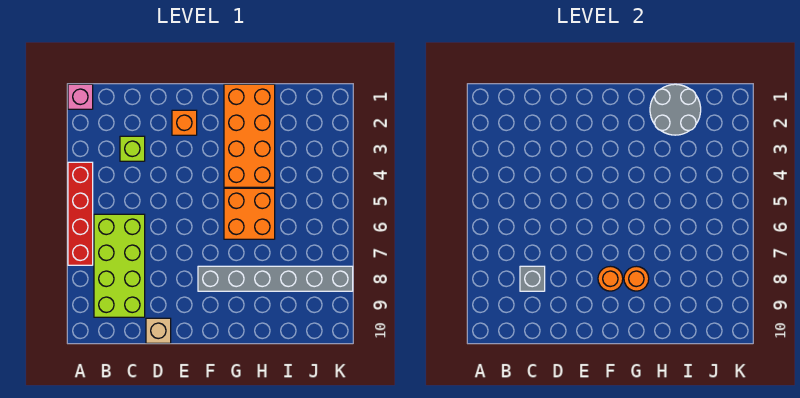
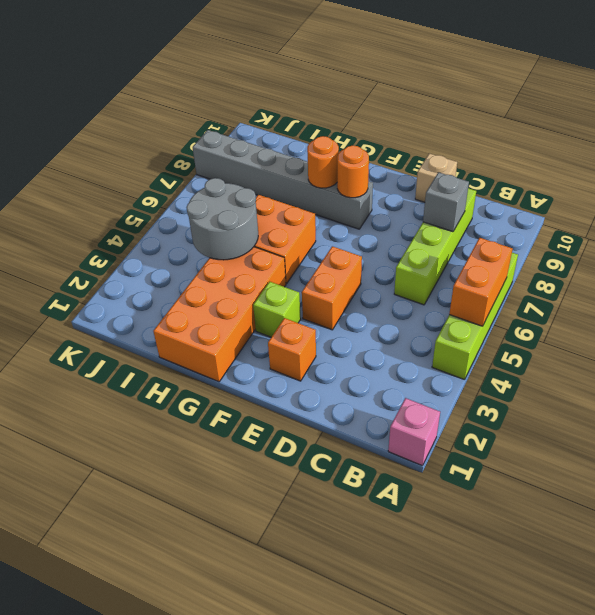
red 1x4 brick [68,162,93,265] -> lime 1x4 brick [432,253,518,380]
none -> orange 1x2 brick [449,238,512,326]
lime 2x4 brick [94,214,145,317] -> lime 1x4 brick [394,188,476,305]
lime 1x1 brick [120,136,145,161] -> lime 1x1 brick moved to [253,282,301,337]
none -> orange 1x2 brick [302,246,362,330]
grey 2x2 round brick [650,84,701,135] -> grey 2x2 round brick moved to [186,178,258,260]

